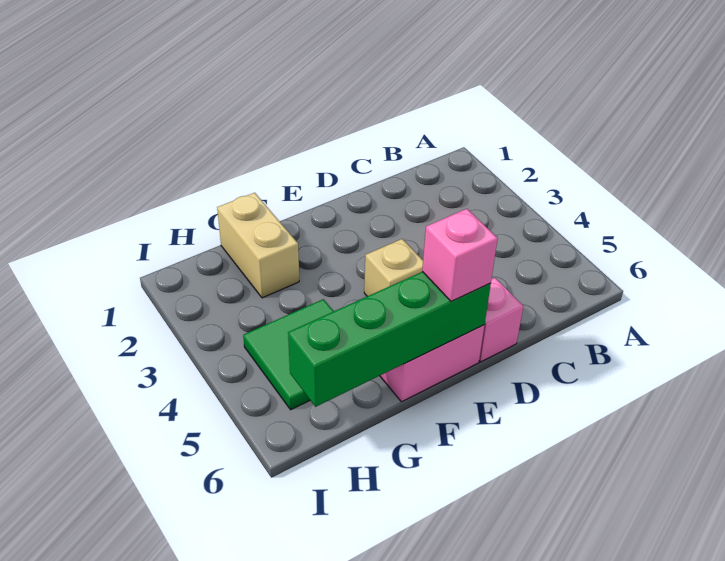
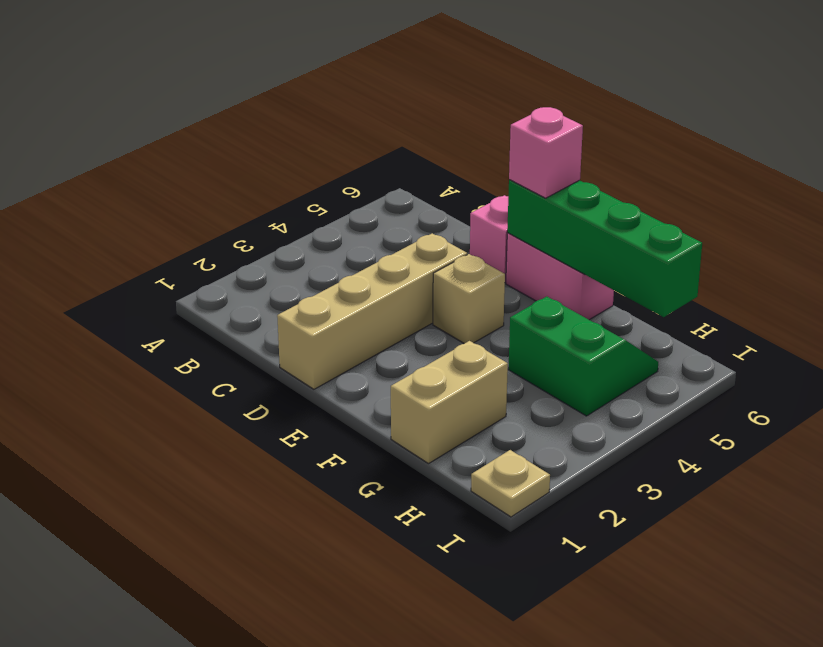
none -> tan 1x4 brick [277,233,467,389]
green 2x2 tile [243,299,334,410] -> green 2x2 slope [508,296,658,416]
none -> tan 1x1 plate [471,450,550,517]

